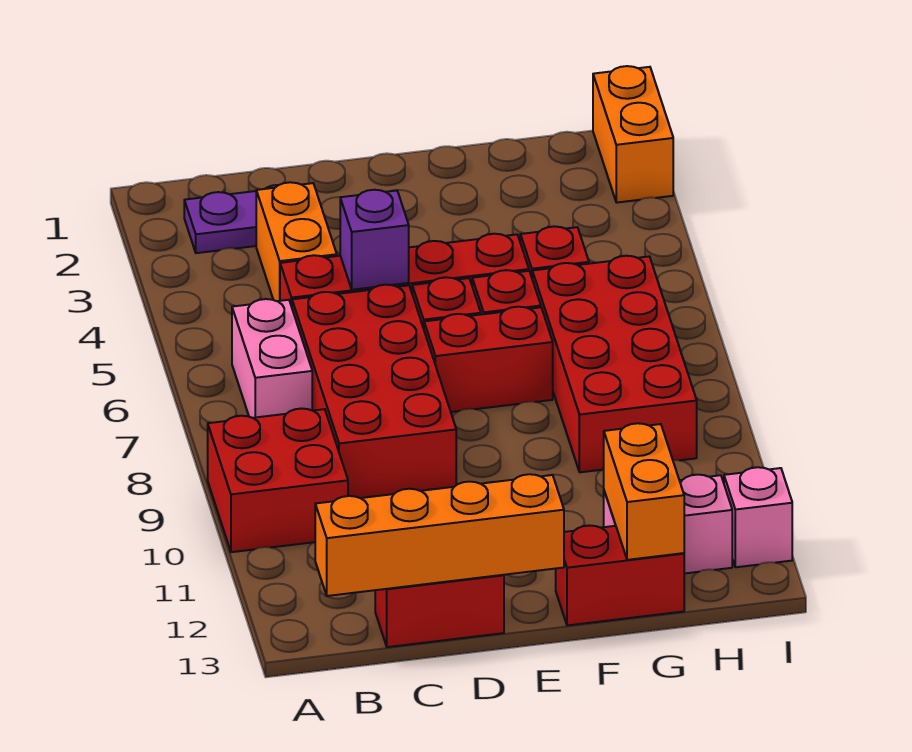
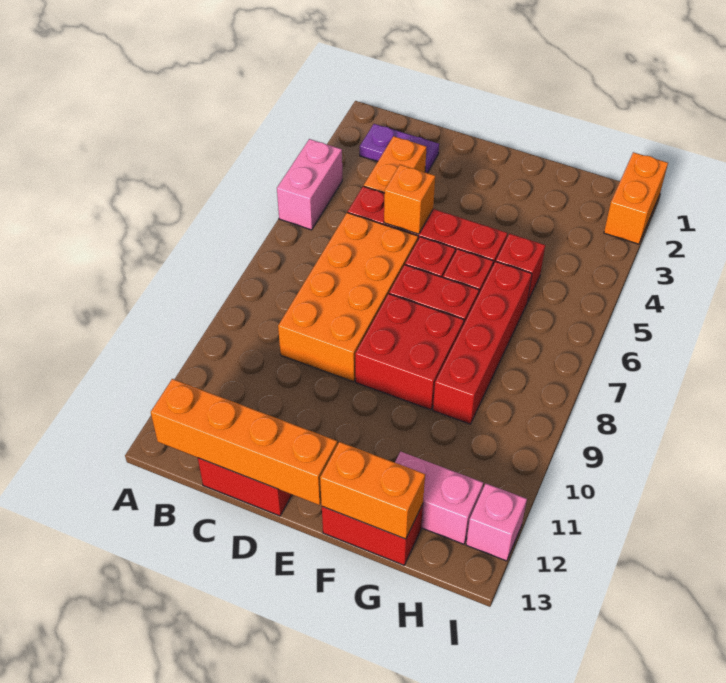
red 2x2 brick [208,409,348,552] -> red 2x2 brick moved to [355,294,464,410]
pink 1x2 brick [232,299,312,418] -> pink 1x2 brick moved to [277,139,342,230]
red 2x4 brick [292,285,456,498] -> orange 2x4 brick [278,213,418,382]
purple 1x1 brick [340,190,409,290] -> orange 1x1 brick [384,165,435,234]
red 2x4 brick [532,256,697,472] -> red 1x4 brick [433,261,532,424]
orange 1x2 brick [604,423,684,560] -> orange 1x2 brick turned to [320,442,425,539]

